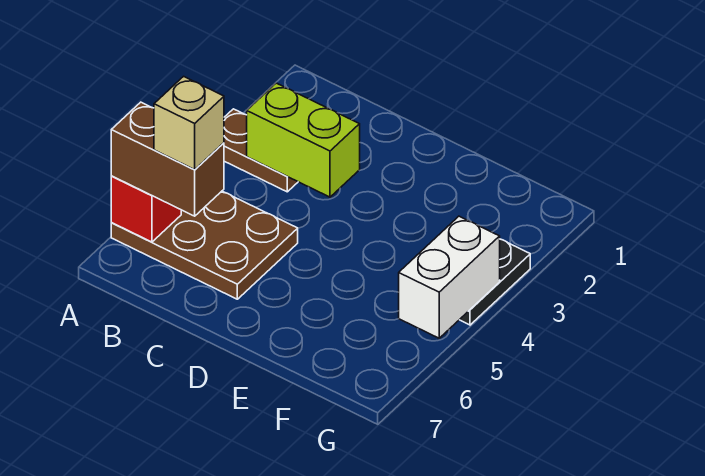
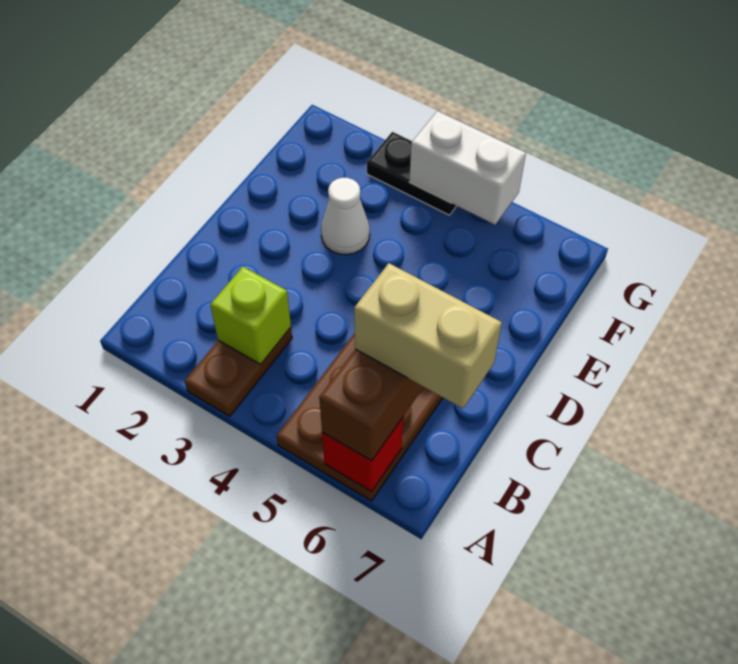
lime 1x2 brick [247,83,360,197] -> lime 1x1 brick [210,267,291,364]
tan 1x1 brick [154,76,224,170] -> tan 1x2 brick [354,263,502,408]
none -> white 1x1 cone [321,178,370,255]

